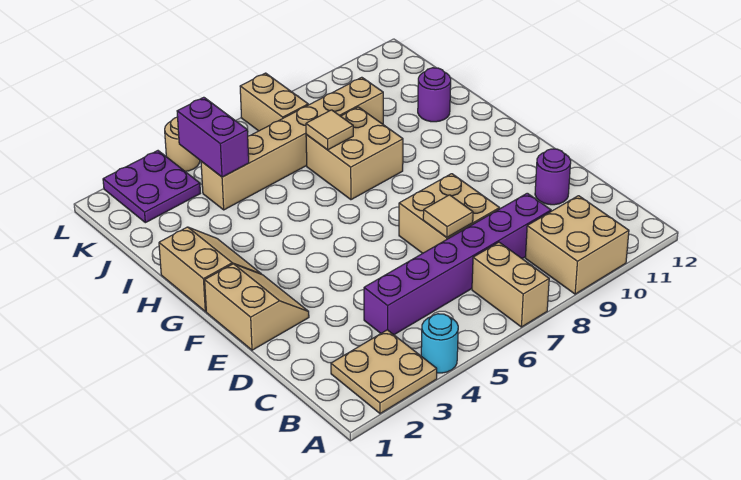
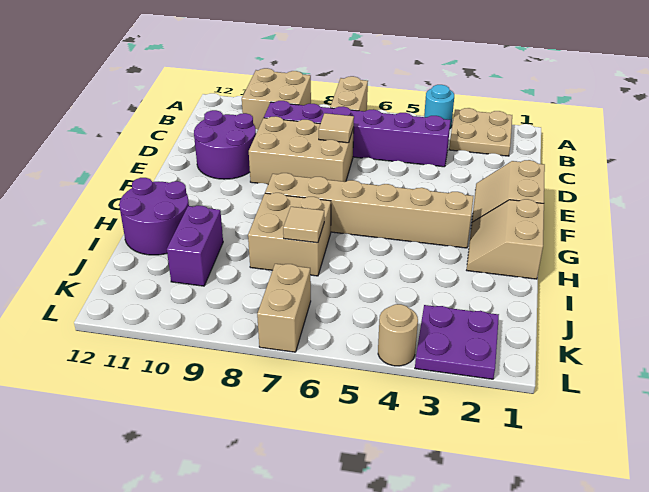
tan 2x2 brick [399,174,500,253] -> tan 2x3 brick [249,116,354,184]
purple 1x1 round brick [535,149,571,205] -> purple 2x2 round brick [194,110,256,179]
purple 1x1 round brick [418,68,451,122] -> purple 2x2 round brick [119,178,189,255]
tan 1x6 brick [201,77,383,210] -> tan 1x6 brick moved to [265,173,473,248]
purple 1x2 brick [177,97,249,177] -> purple 1x2 brick moved to [167,206,223,286]

